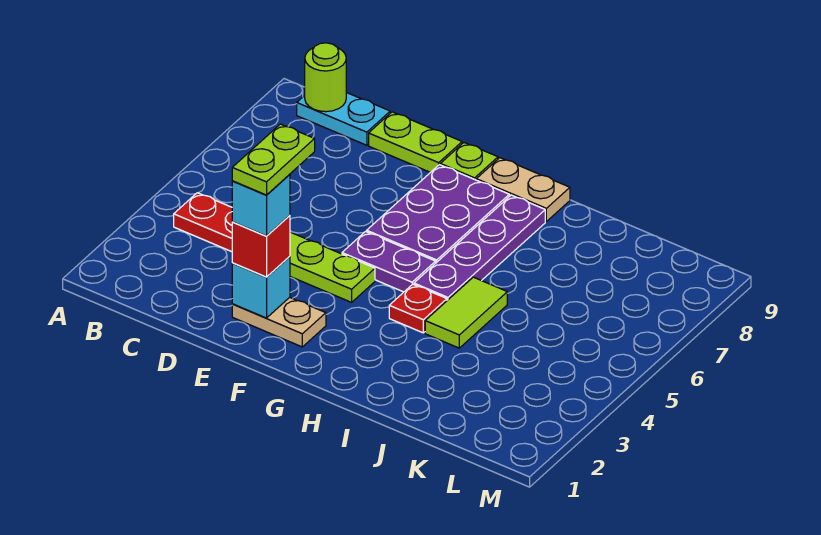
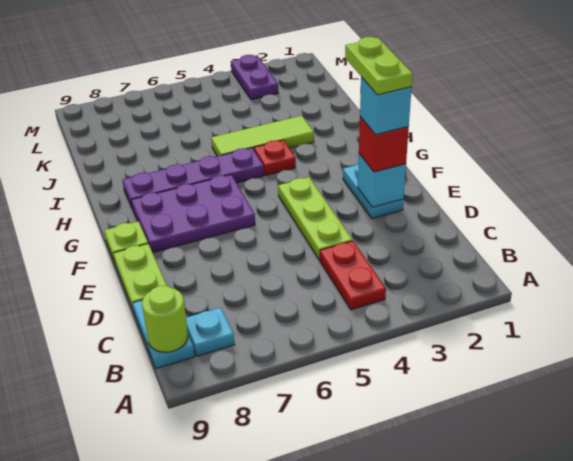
none -> cyan 1x1 plate [186,308,235,356]
tan 1x2 plate [232,297,326,347] -> cyan 1x2 plate [343,164,404,218]
lime 1x2 plate [232,124,315,195] -> lime 1x2 plate turned to [345,37,413,95]
purple 1x2 plate [342,232,436,292] -> purple 1x2 plate moved to [231,55,278,100]
tan 1x2 plate [476,158,570,221] -> none
lime 1x2 tile [425,277,507,348] -> lime 1x3 tile [211,116,314,156]

